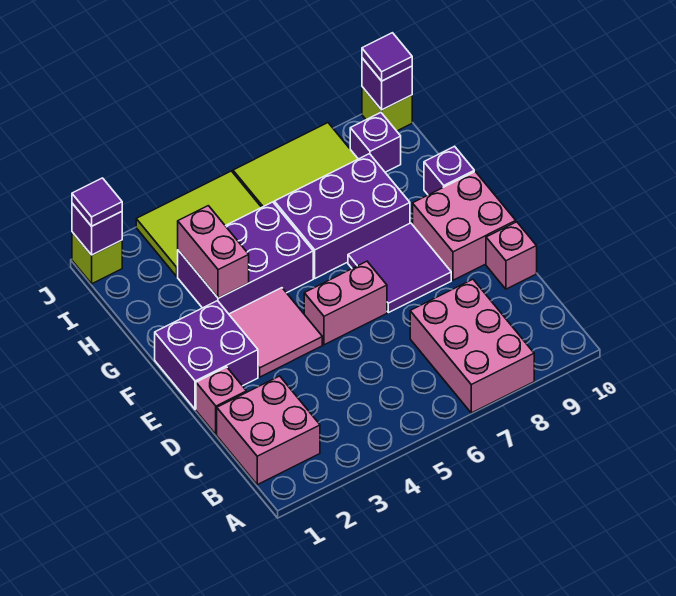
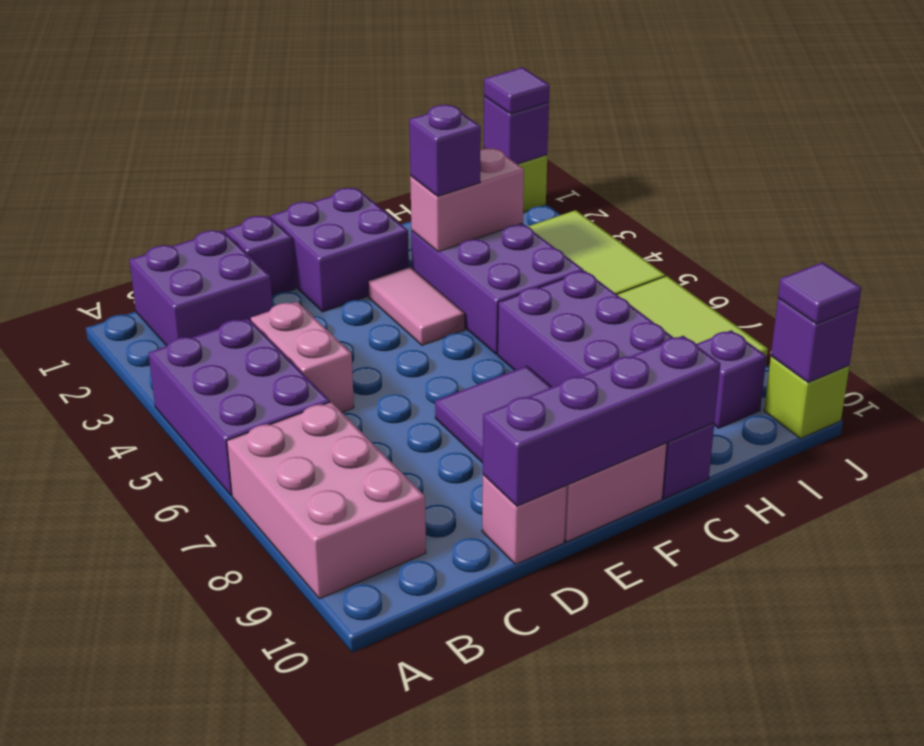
none -> purple 2x3 brick [149,319,330,496]
pink 2x3 brick [410,279,534,413] -> pink 2x3 brick turned to [227,402,426,599]
pink 2x2 brick [217,376,320,485] -> purple 2x2 brick [129,230,272,346]
pink 1x1 brick [196,367,246,434] -> purple 1x1 brick [225,216,295,296]
none -> purple 1x4 brick [483,336,720,506]
pink 2x2 tile [229,288,322,377] -> pink 1x2 tile [368,267,465,345]
pink 1x2 brick [304,261,387,345] -> pink 1x2 brick moved to [251,302,354,413]
none -> purple 1x1 brick [409,105,481,196]

